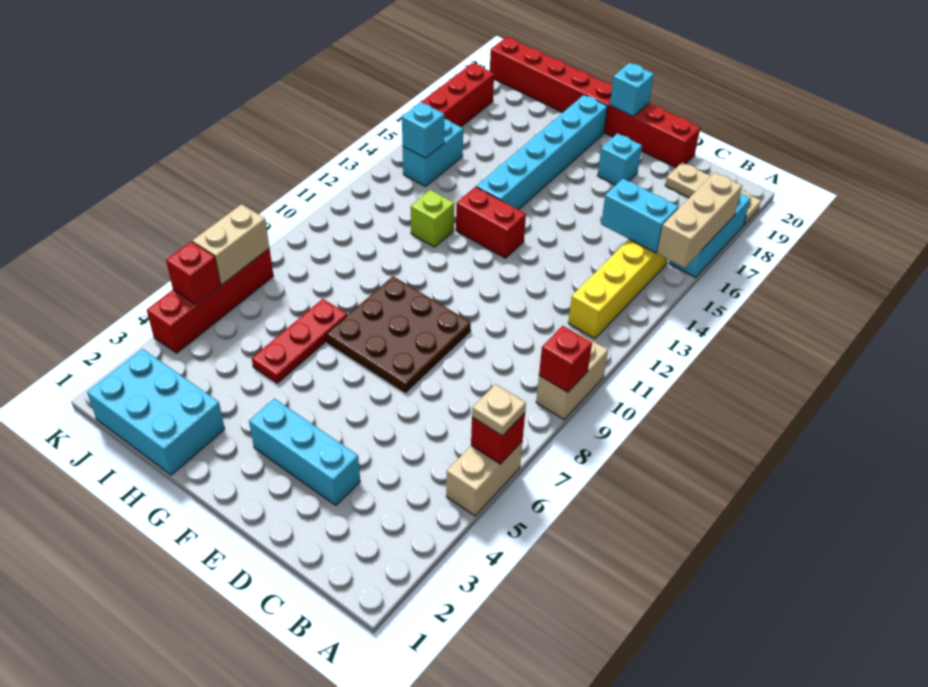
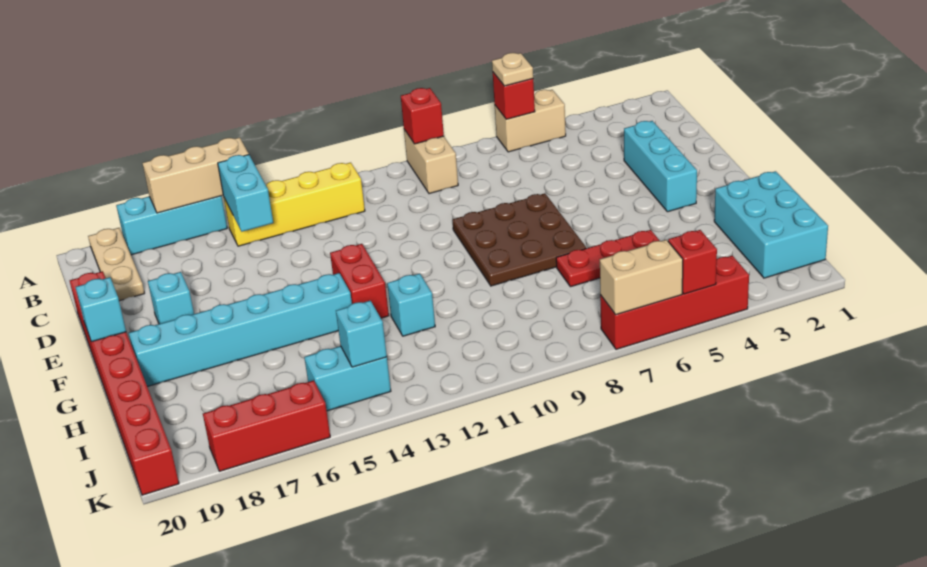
tan 1x2 brick [536,334,608,420] -> tan 1x2 brick turned to [404,130,458,194]
lime 1x1 brick [411,190,454,247] -> cyan 1x1 brick [387,274,435,336]

